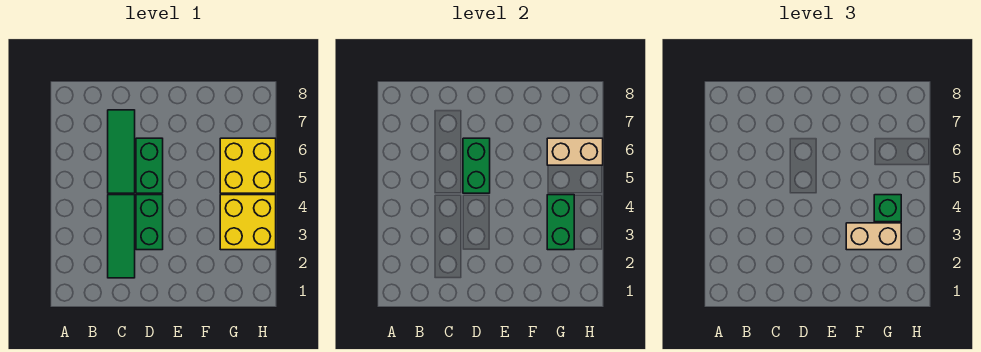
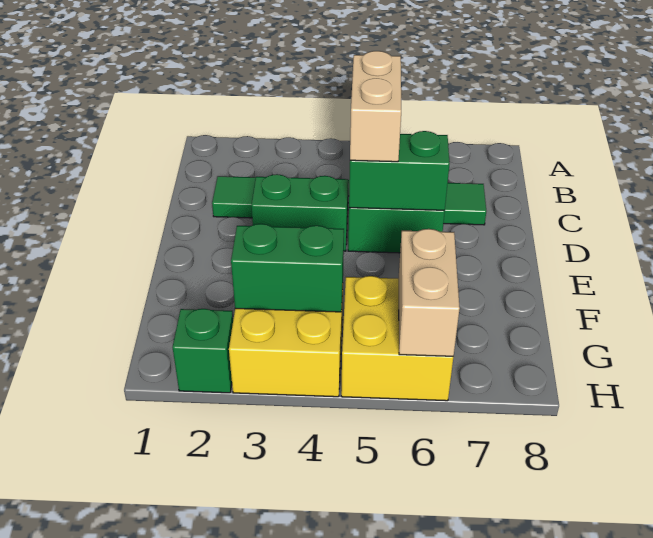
tan 1x2 brick [846,223,901,250] -> tan 1x2 brick moved to [350,51,401,162]
green 1x1 brick [874,195,901,222] -> green 1x1 brick moved to [173,309,233,393]

